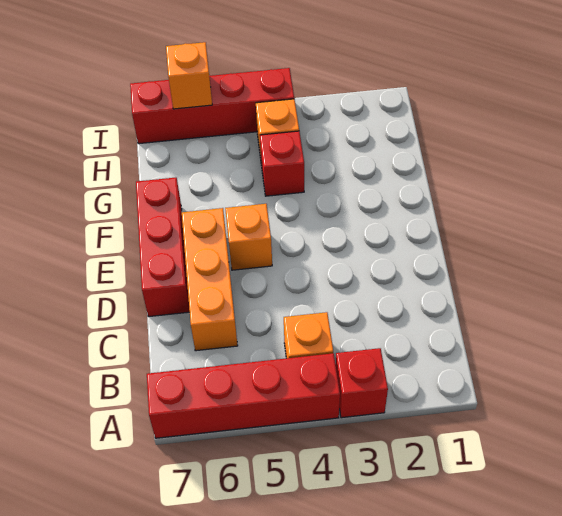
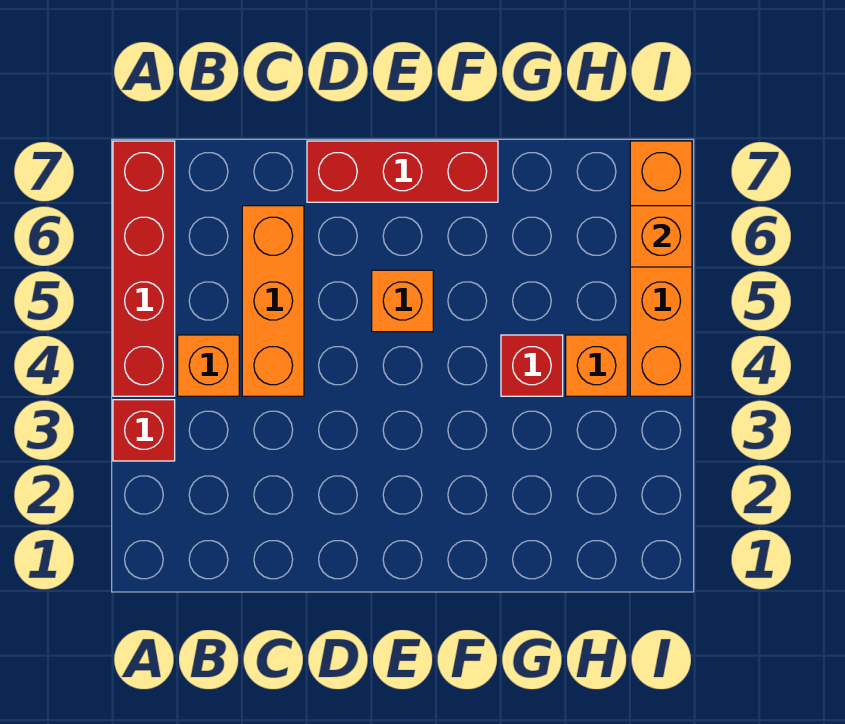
orange 1x3 brick [182,208,238,351] -> orange 1x3 brick turned to [242,206,304,396]
red 1x4 brick [130,68,294,144] -> orange 1x4 brick [630,141,692,396]

